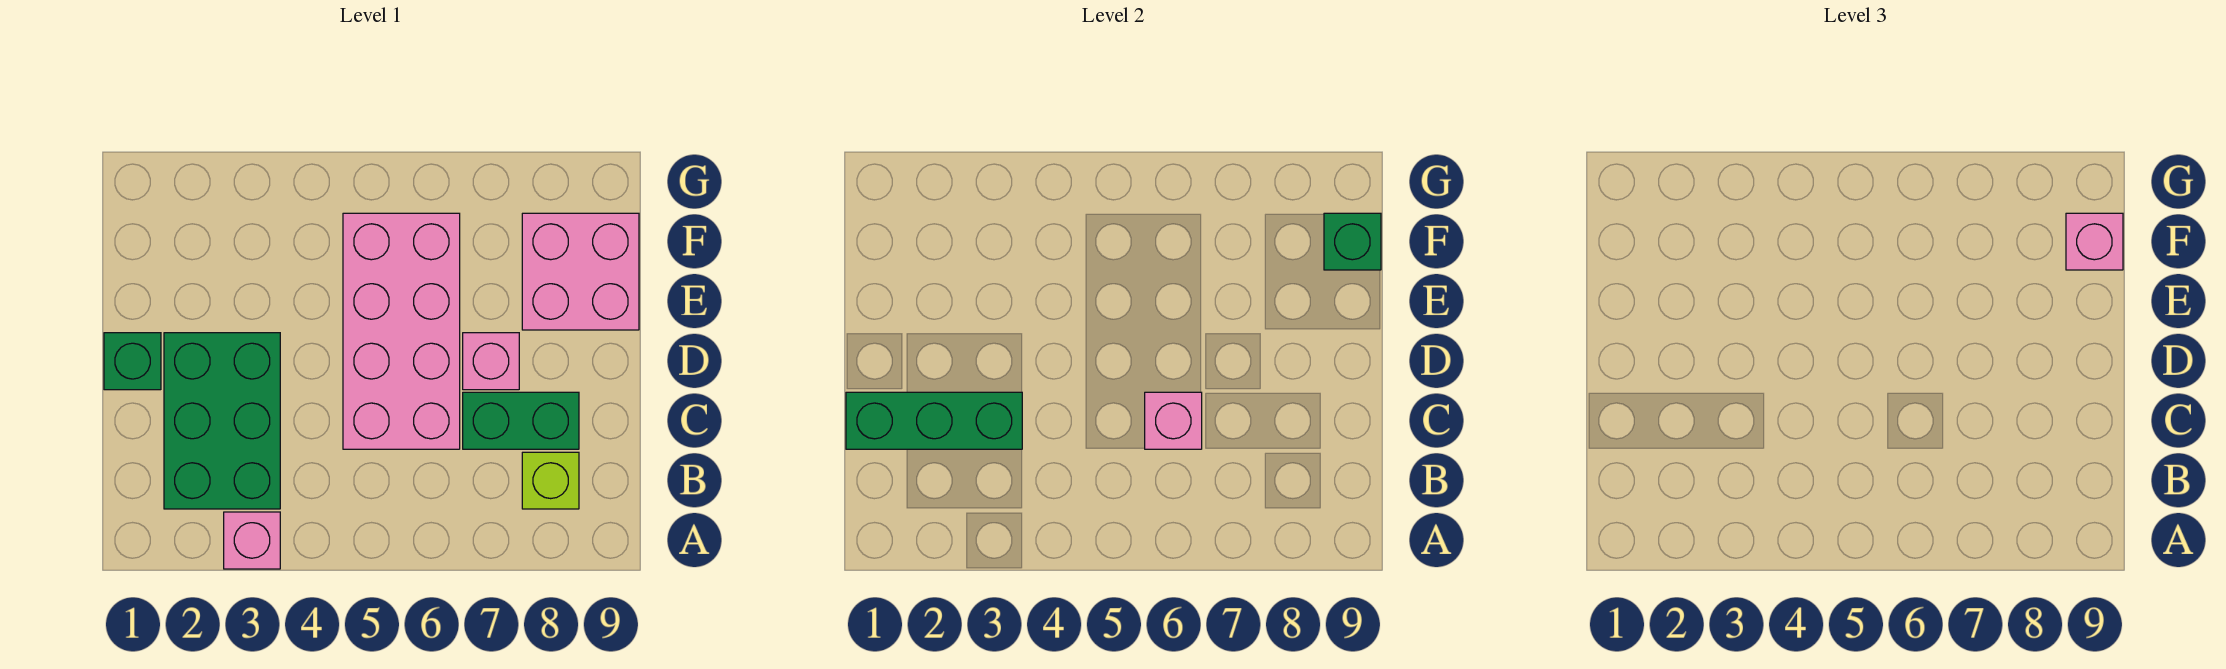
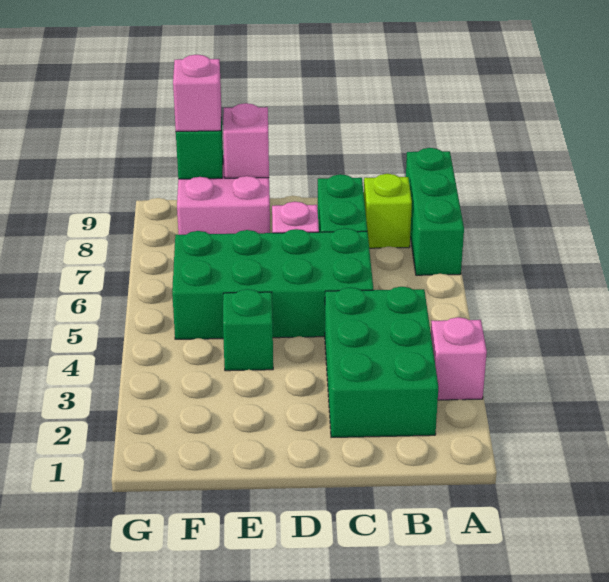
green 2x3 brick [164,333,280,509] -> green 2x3 brick turned to [325,287,438,437]
green 1x3 brick [846,392,1022,449] -> green 1x3 brick moved to [406,148,464,275]
pink 2x4 brick [343,213,460,449] -> green 2x4 brick [172,228,373,339]
pink 1x1 brick [1145,392,1202,449] -> pink 1x1 brick moved to [223,103,269,178]
green 1x1 brick [104,333,161,390] -> green 1x1 brick moved to [223,289,273,371]

